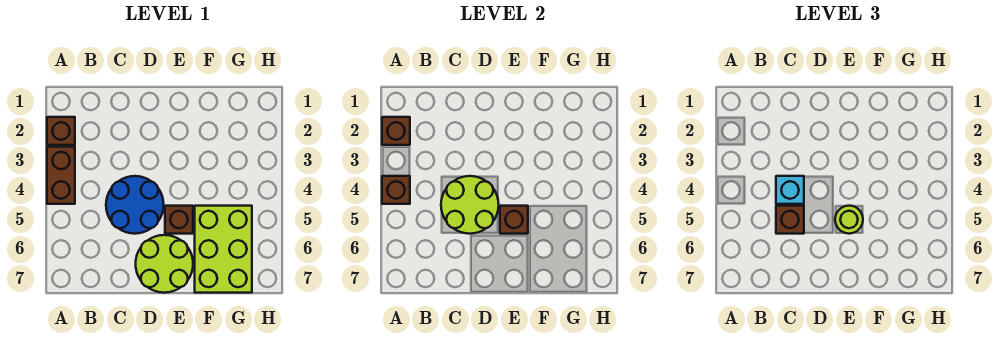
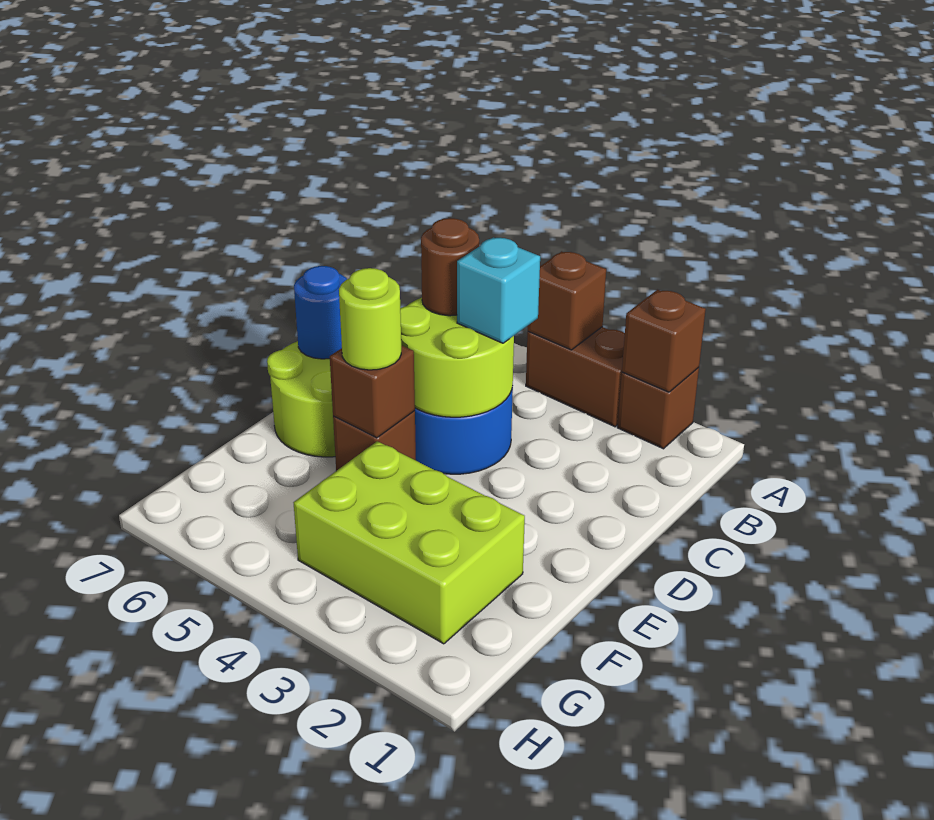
brown 1x1 brick [776,206,804,234] -> brown 1x1 round brick [421,218,479,316]
none -> blue 1x1 round brick [294,266,347,359]
lime 2x3 brick [195,206,252,293] -> lime 2x3 brick moved to [293,441,525,644]

